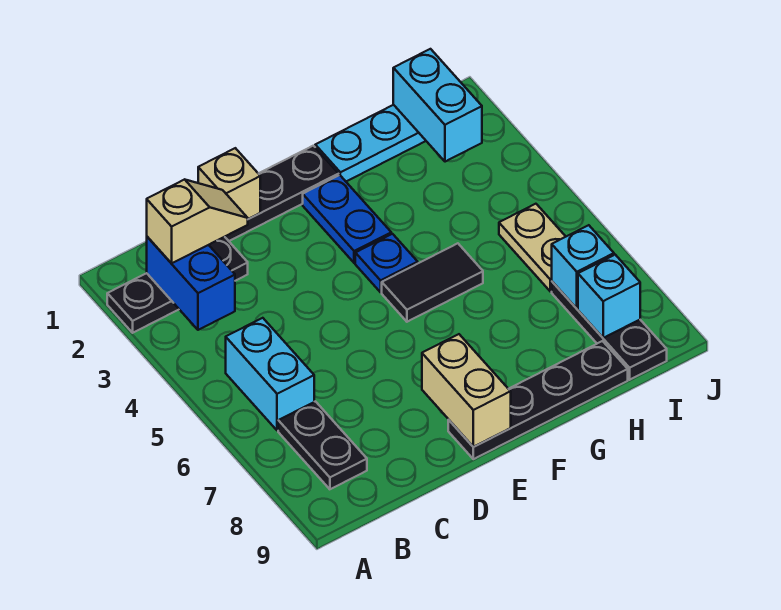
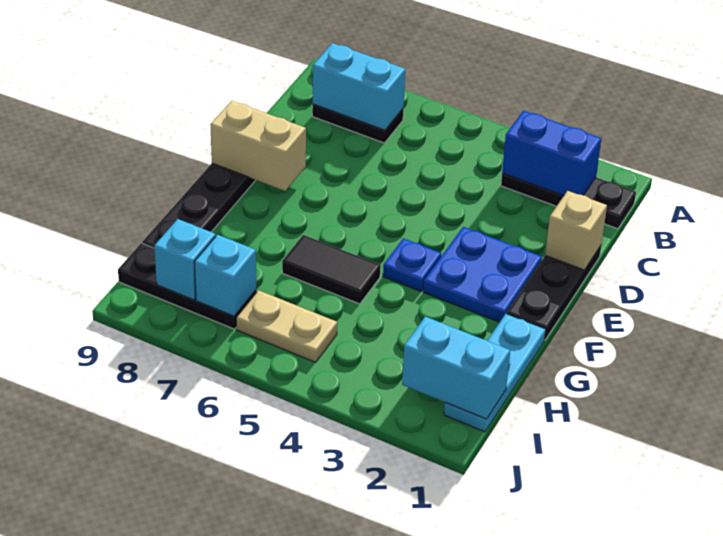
black 1x3 plate [107,237,248,333] -> black 1x3 plate turned to [501,173,636,229]
tan 1x2 slope [147,179,248,263] -> none
cyan 1x2 brick [226,318,314,431] -> cyan 1x2 brick moved to [313,43,405,130]
blue 1x2 plate [303,175,391,263] -> blue 2x2 plate [423,227,542,322]
black 1x2 tile [382,243,483,322] -> black 1x2 tile turned to [282,235,381,304]

